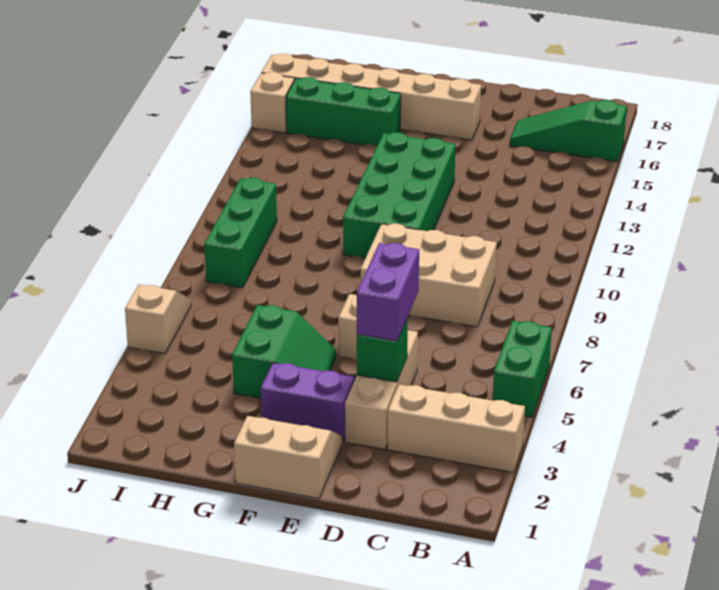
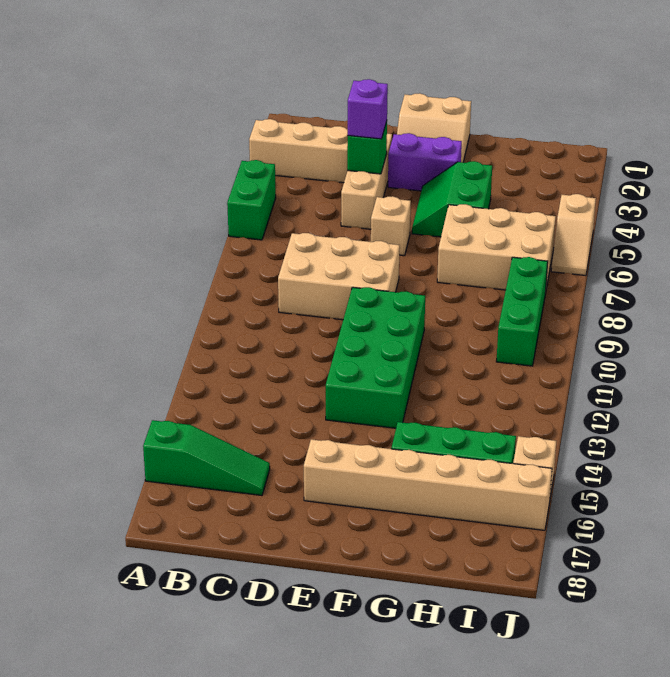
purple 1x2 brick [357,243,419,341] -> purple 1x1 brick [347,79,388,139]
none -> tan 2x3 brick [437,204,556,293]

